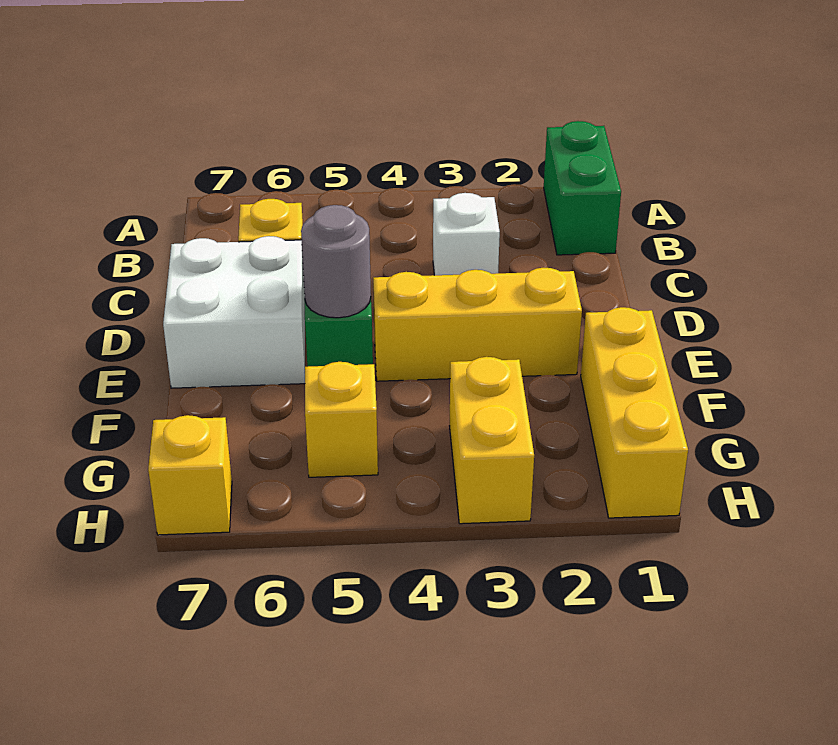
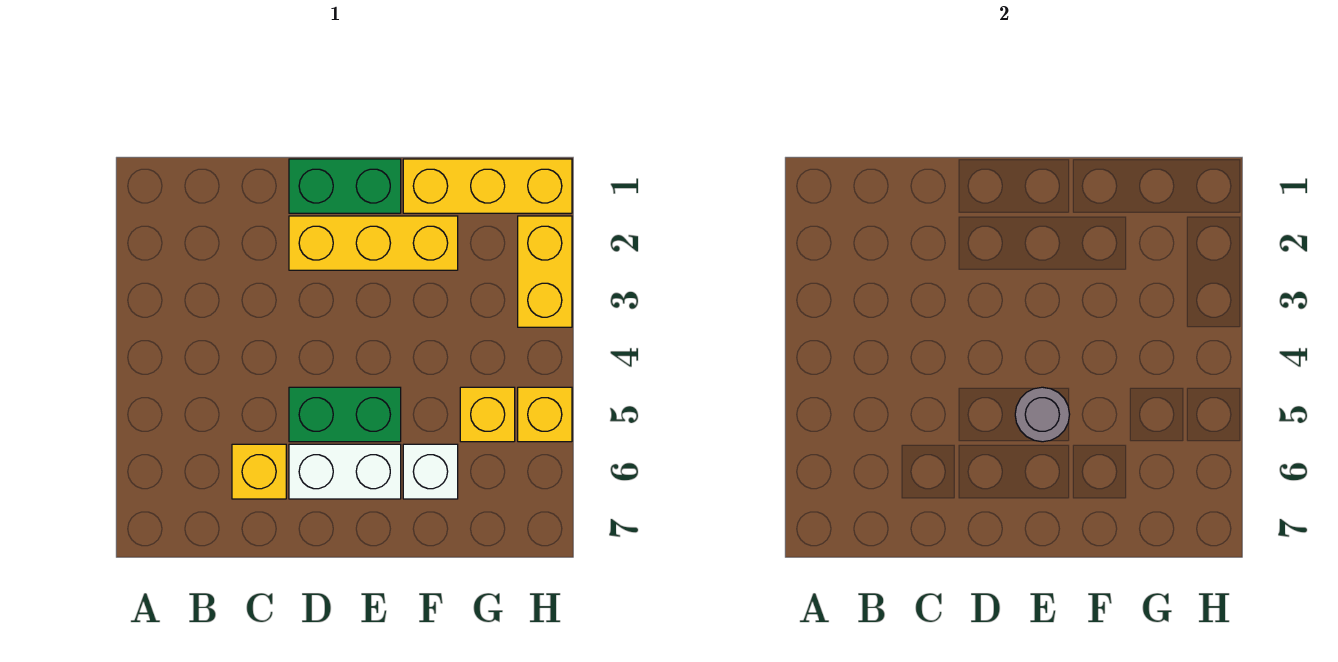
green 1x2 brick [544,121,621,255] -> green 1x2 brick moved to [289,159,401,213]
white 1x1 brick [433,193,500,275] -> white 1x1 brick moved to [403,444,458,499]
white 2x2 brick [163,236,305,388] -> white 1x2 brick [289,444,401,499]
yellow 1x3 brick [373,268,582,381] -> yellow 1x3 brick turned to [289,216,458,270]
yellow 1x2 brick [450,357,534,524] -> yellow 1x2 brick turned to [518,216,572,327]
yellow 1x1 brick [148,415,232,535] -> yellow 1x1 brick moved to [518,387,572,442]

